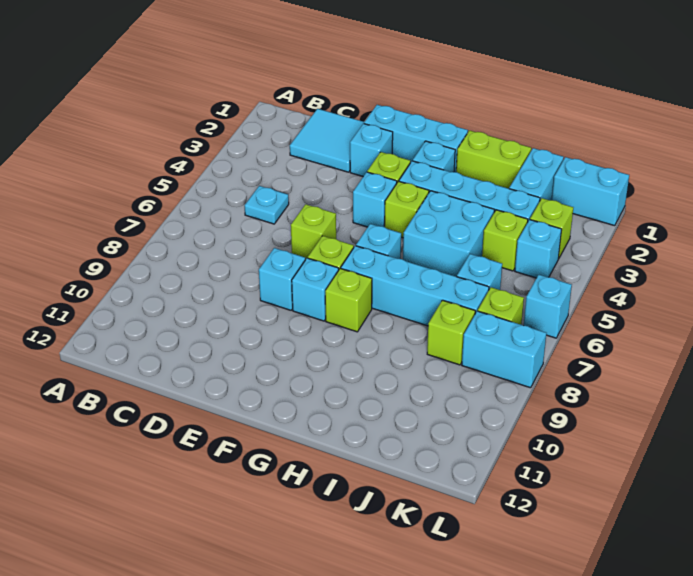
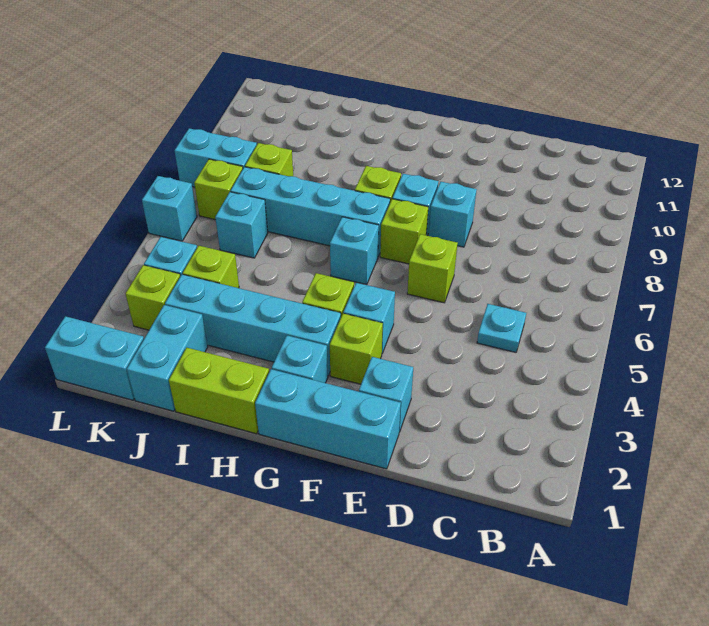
cyan 2x2 tile [290,109,364,172] -> none
cyan 2x2 brick [403,191,494,277] -> none

